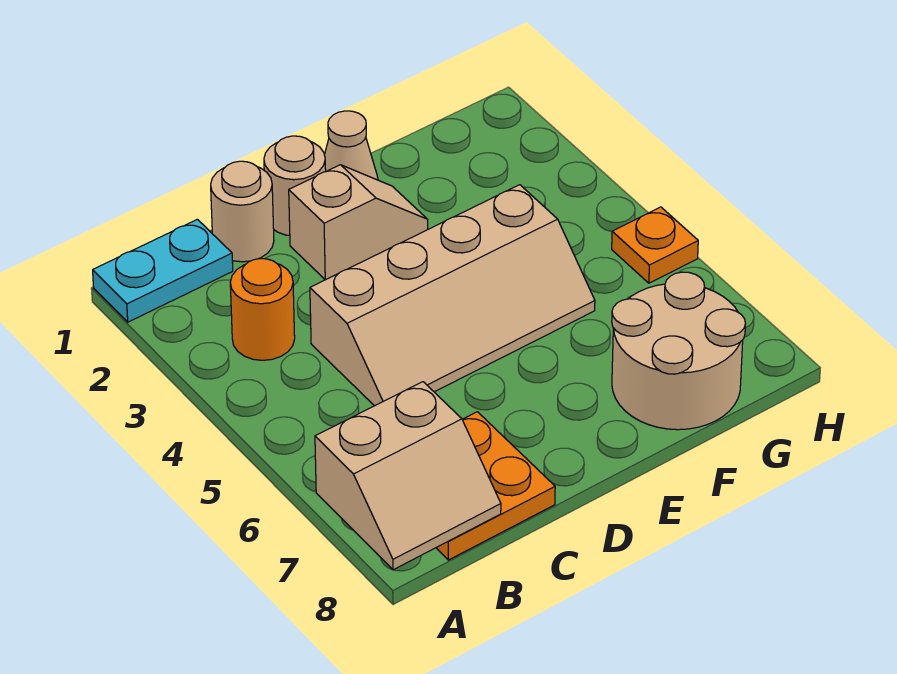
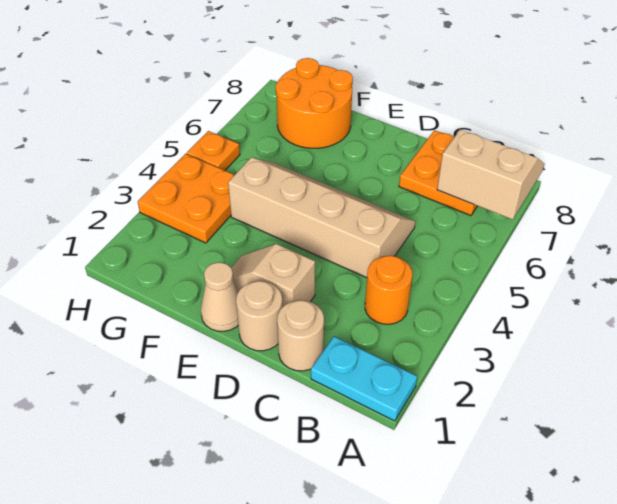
tan 2x2 round brick [612,272,746,430] -> orange 2x2 round brick [276,58,353,148]
none -> orange 2x2 plate [138,154,234,243]

